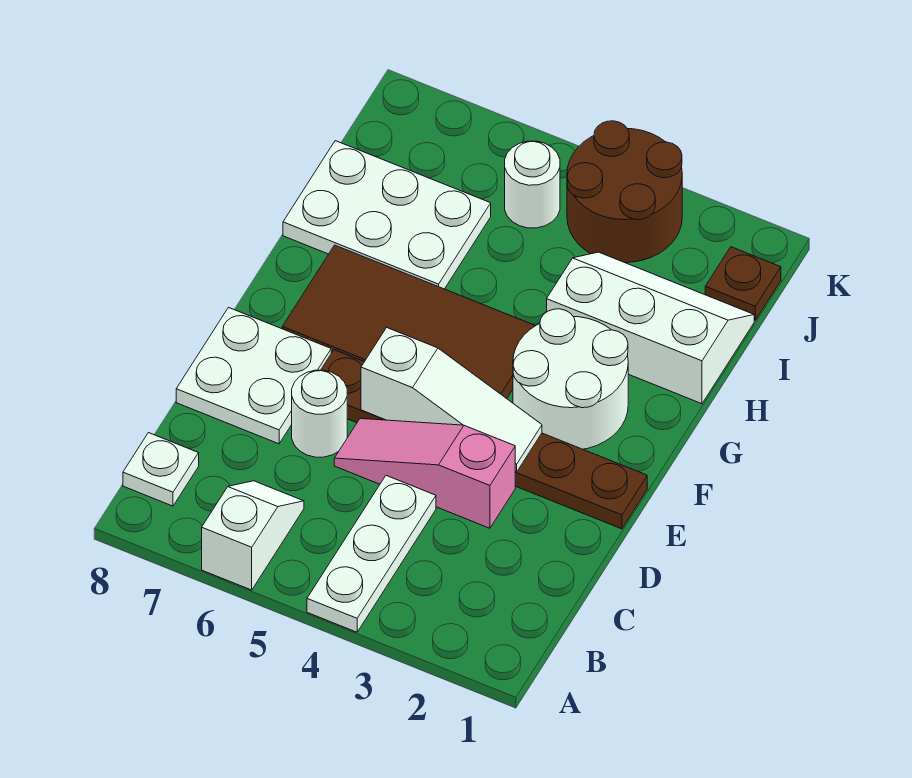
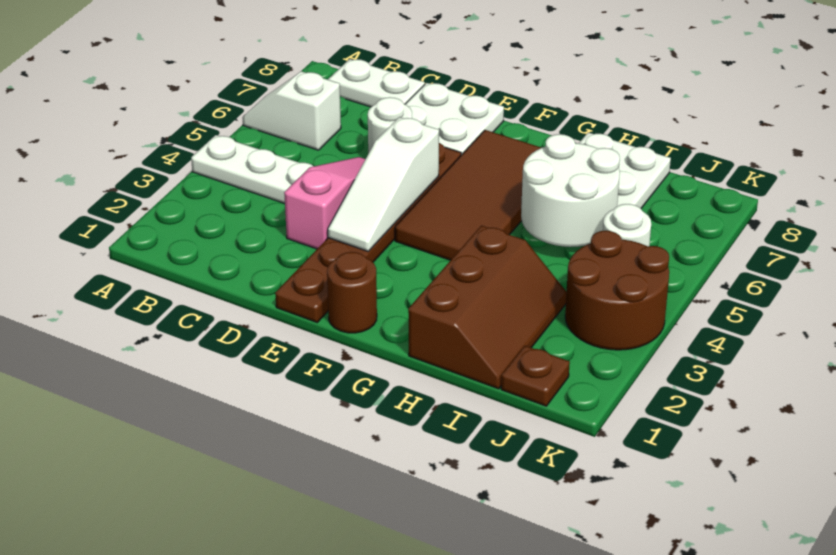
white 1x2 slope [202,481,304,590] -> white 1x2 slope turned to [242,72,341,150]
white 1x1 plate [123,433,199,506] -> white 1x2 plate [328,59,425,107]
none -> brown 1x1 round brick [327,252,377,333]
white 2x2 round brick [513,309,628,449] -> white 2x2 round brick moved to [521,134,620,247]
white 2x3 slope [547,252,754,404] -> brown 2x3 slope [408,226,567,389]

